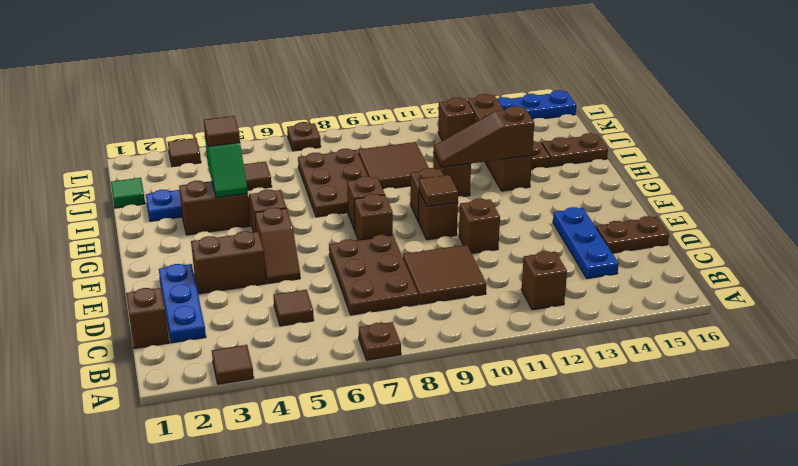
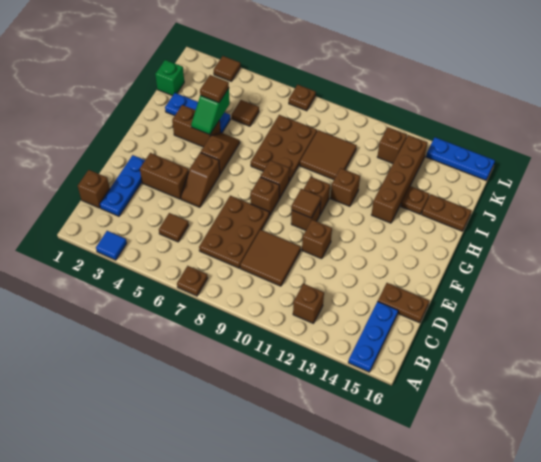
brown 1x1 tile [212,345,254,384] -> blue 1x1 tile [96,231,127,260]
blue 1x3 plate [553,207,619,279] -> blue 1x3 plate moved to [348,302,398,372]
brown 1x3 slope [433,106,534,167] -> none
green 1x1 tile [111,178,145,208] -> green 1x1 brick [155,60,184,96]

